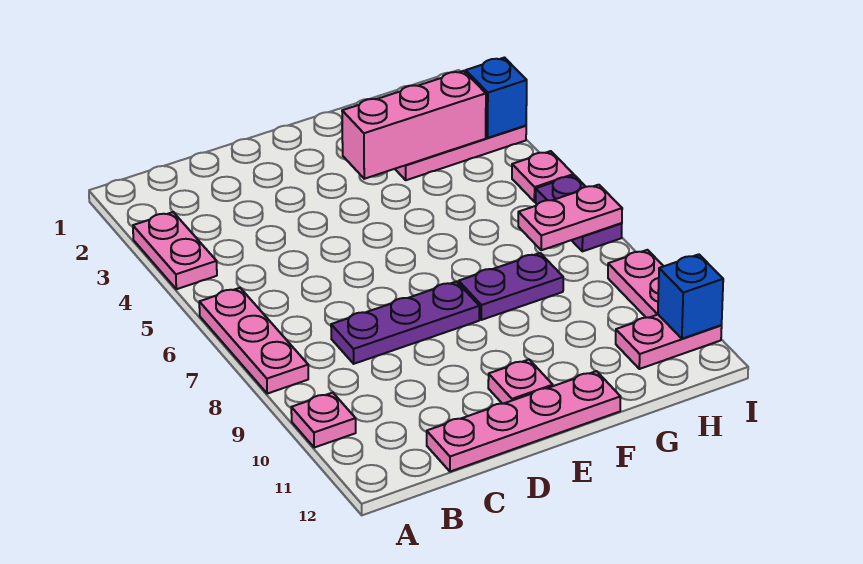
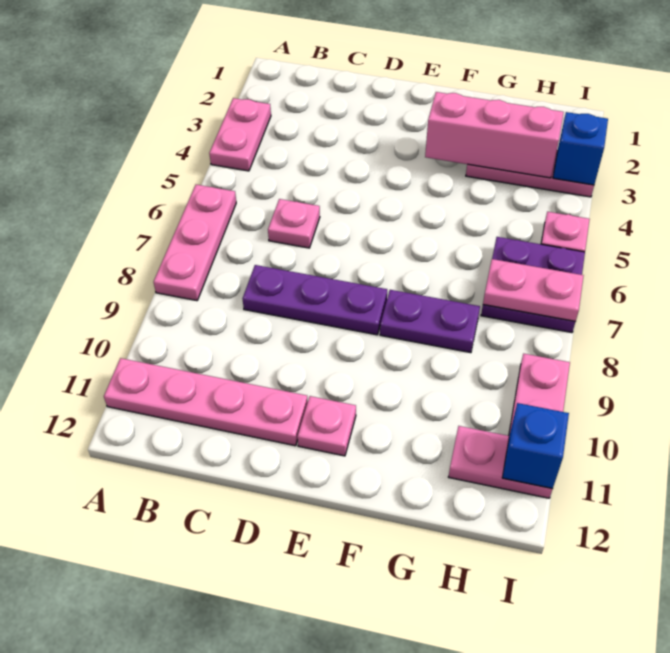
pink 1x1 plate [291,393,356,448] -> pink 1x1 plate moved to [268,199,320,248]
pink 1x4 plate [427,371,621,472] -> pink 1x4 plate moved to [104,358,308,446]
purple 1x2 plate [536,175,622,251] -> purple 2x2 plate [481,237,585,333]

